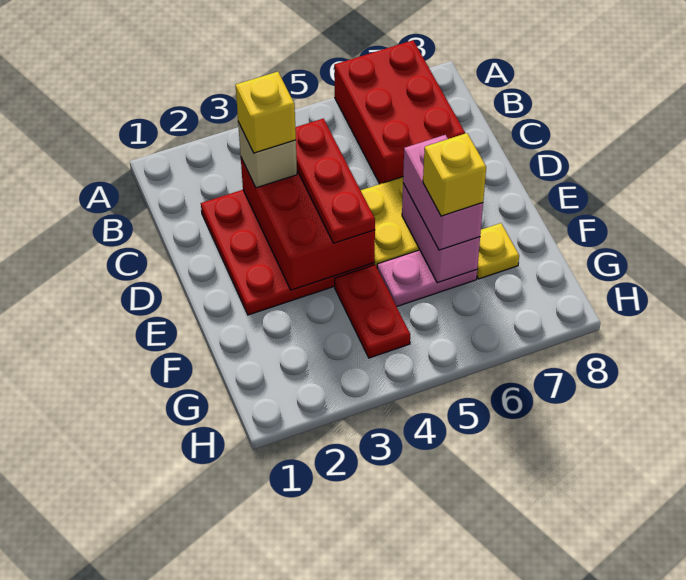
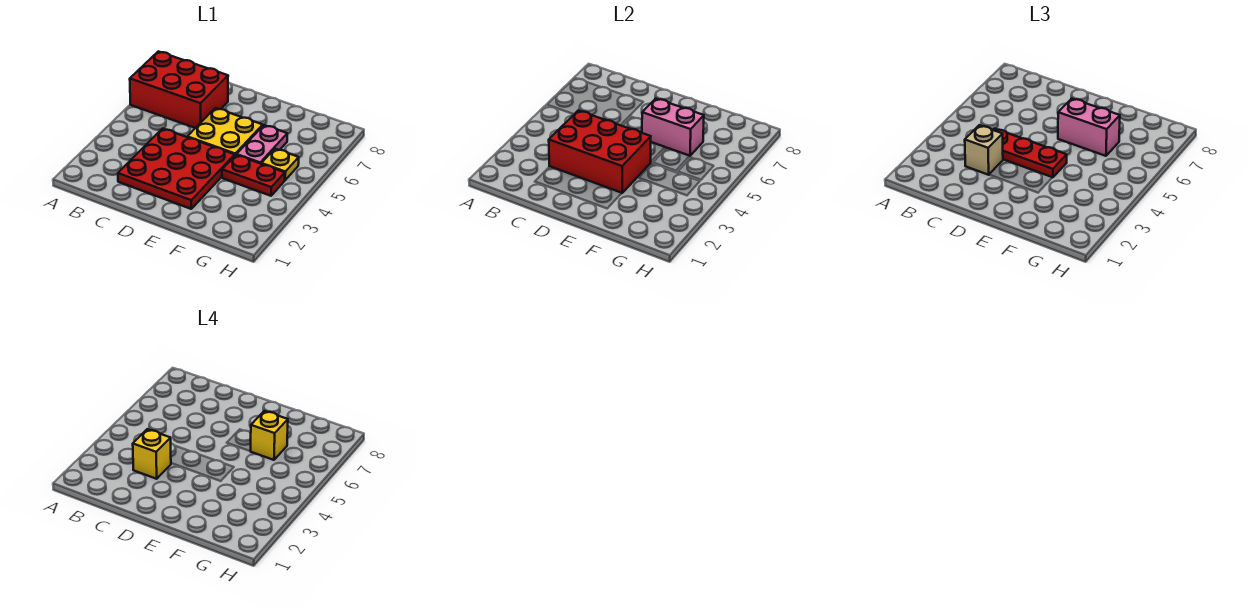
yellow 1x1 plate [477,223,519,279] -> yellow 1x1 plate moved to [262,149,299,180]

